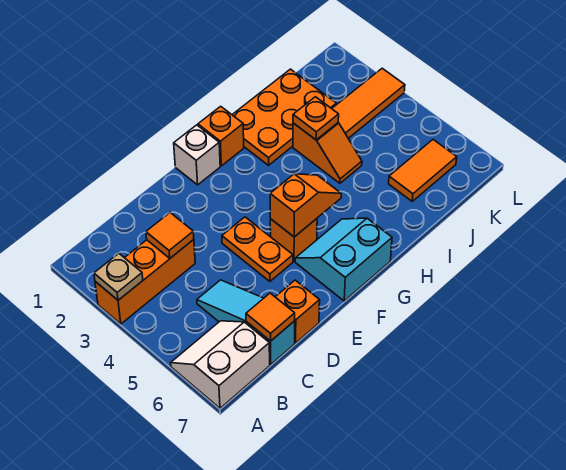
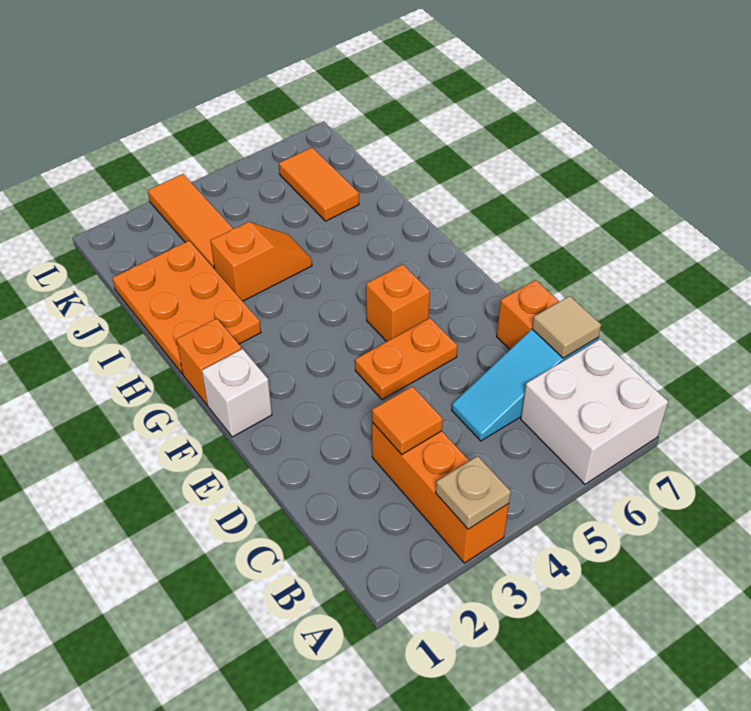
white 2x2 slope [171,321,270,408] -> white 2x2 brick [521,339,668,484]
orange 1x1 tile [246,293,295,341] -> tan 1x1 tile [532,296,601,358]
orange 1x2 slope [270,174,341,237] -> none
cyan 2x2 slope [295,218,392,301] -> none
orange 1x1 plate [293,97,339,140] -> none

